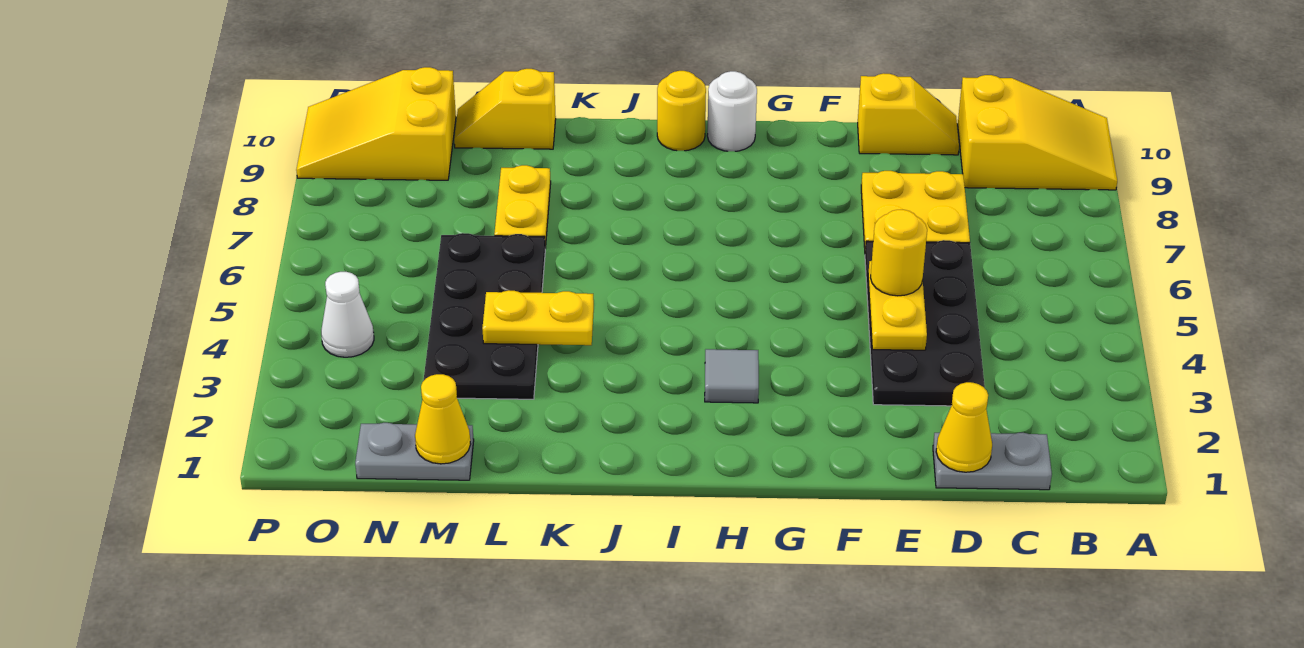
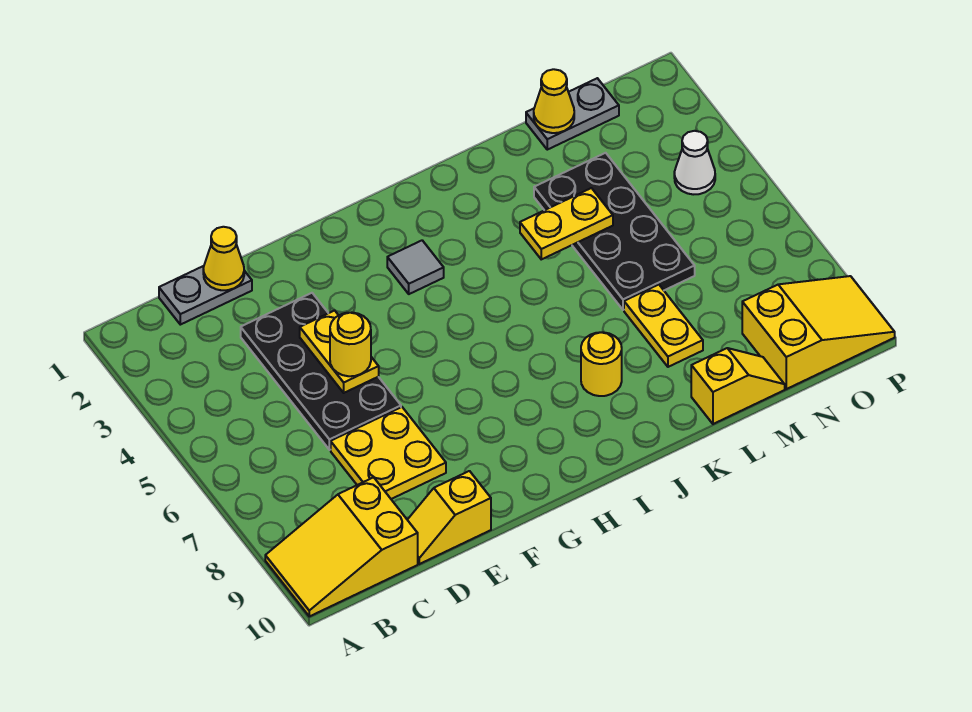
white 1x1 round brick [707,71,757,151] -> none
yellow 1x1 round brick [657,71,706,151] -> yellow 1x1 round brick moved to [581,332,622,396]

